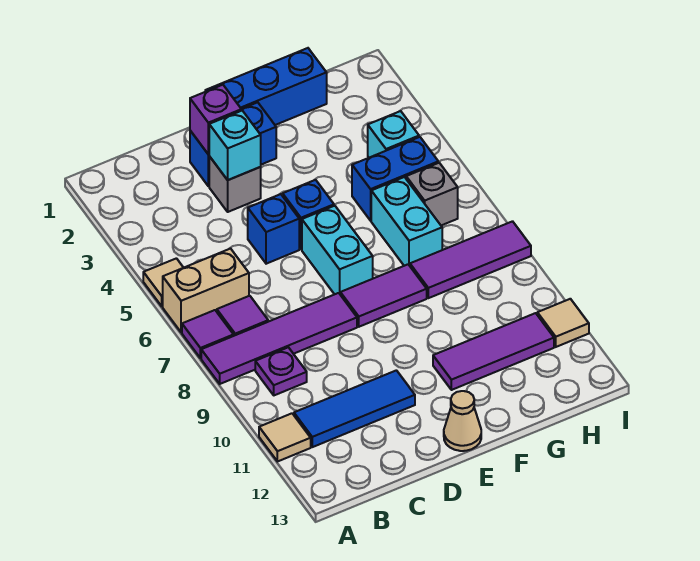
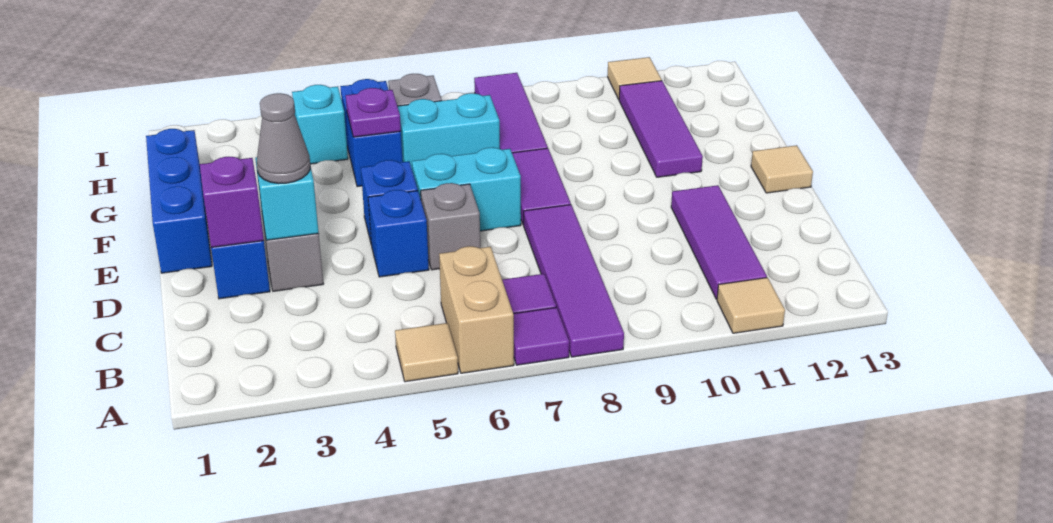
purple 1x1 plate [255,347,307,395] -> purple 1x1 plate moved to [346,88,401,137]
blue 1x3 tile [294,370,415,447] -> purple 1x3 tile [671,185,767,299]
none -> grey 1x1 cone [256,93,310,184]
none -> grey 1x1 brick [421,183,480,270]
tan 1x1 cone [444,391,481,451] -> tan 1x1 tile [751,145,813,193]

